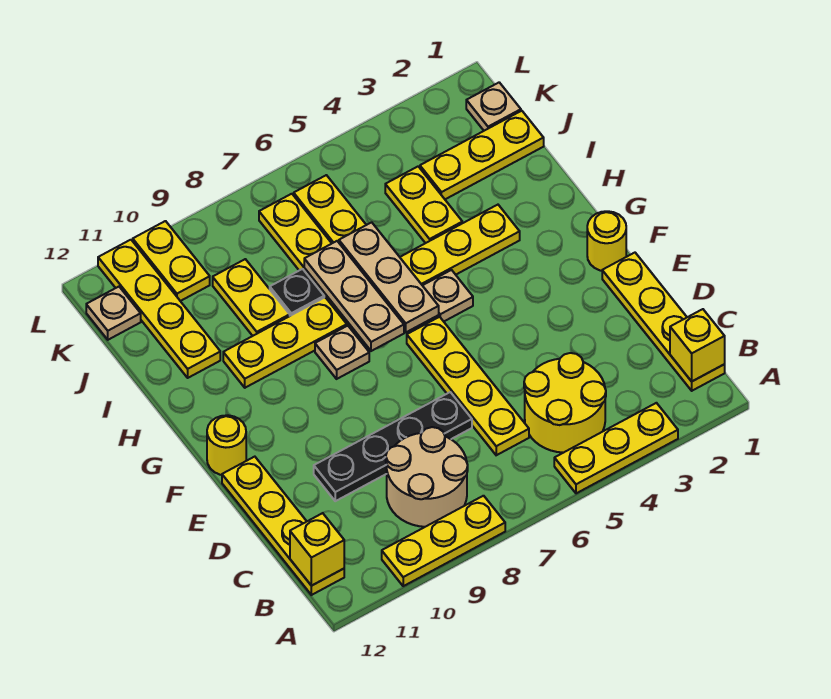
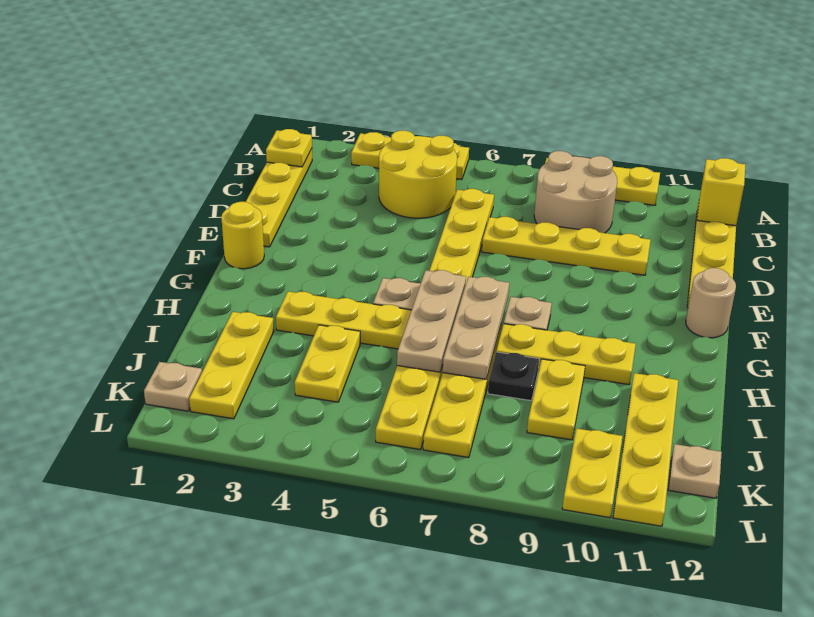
yellow 1x1 brick [670,309,725,381] -> yellow 1x1 plate [266,129,312,167]
black 1x4 plate [314,392,472,501] -> yellow 1x4 plate [482,217,651,275]
yellow 1x1 round brick [207,415,246,475] -> tan 1x1 round brick [686,268,736,338]
yellow 1x3 plate [420,111,544,199] -> yellow 1x3 plate turned to [189,312,274,419]

